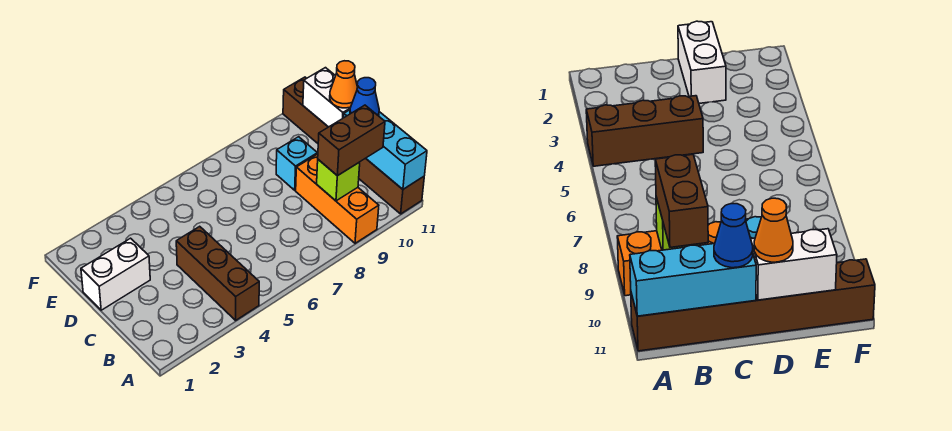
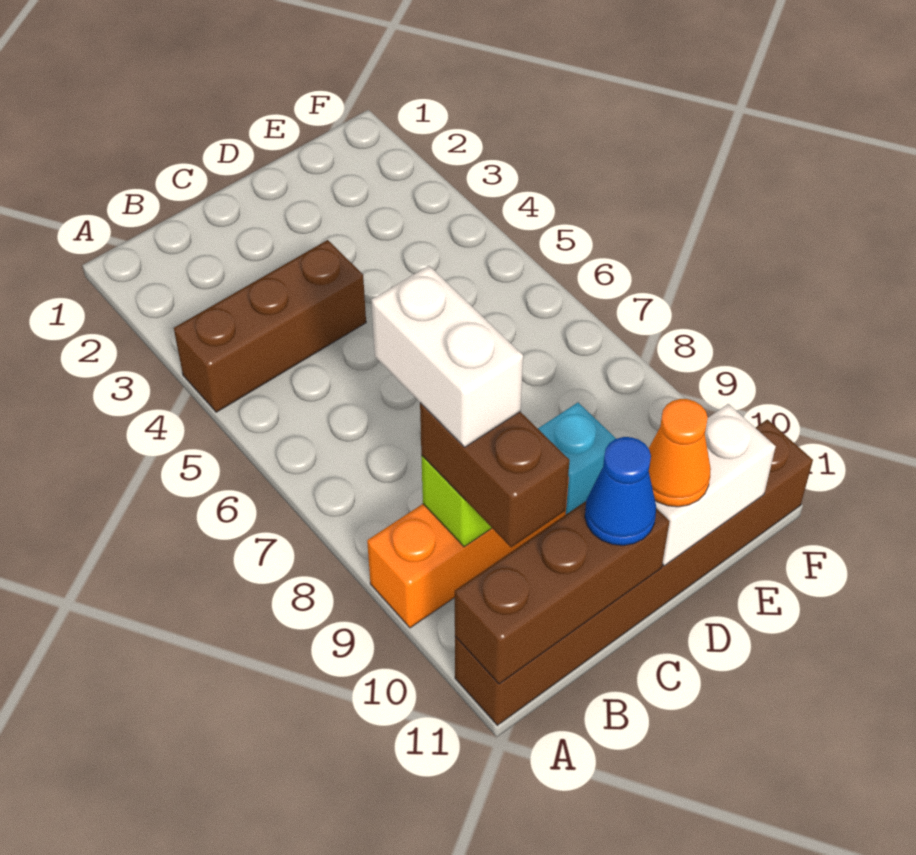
cyan 1x3 brick [344,110,427,189] -> brown 1x3 brick [455,501,670,684]
white 1x2 brick [81,238,150,310] -> white 1x2 brick moved to [372,266,523,447]

